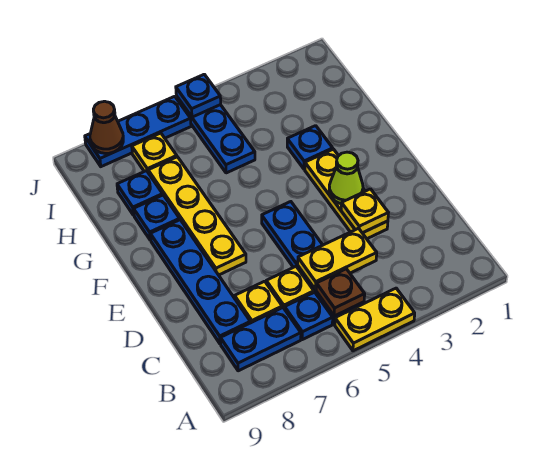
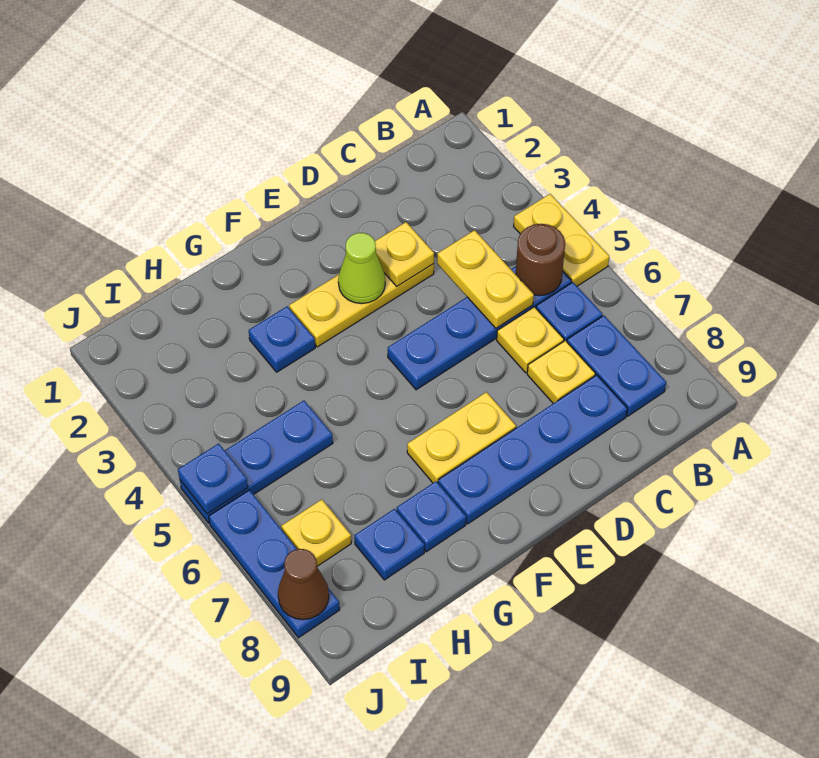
brown 1x1 plate [316,269,365,316] -> brown 1x1 round brick [516,224,565,296]
yellow 1x4 plate [148,157,246,275] -> yellow 1x2 plate [407,392,516,483]

